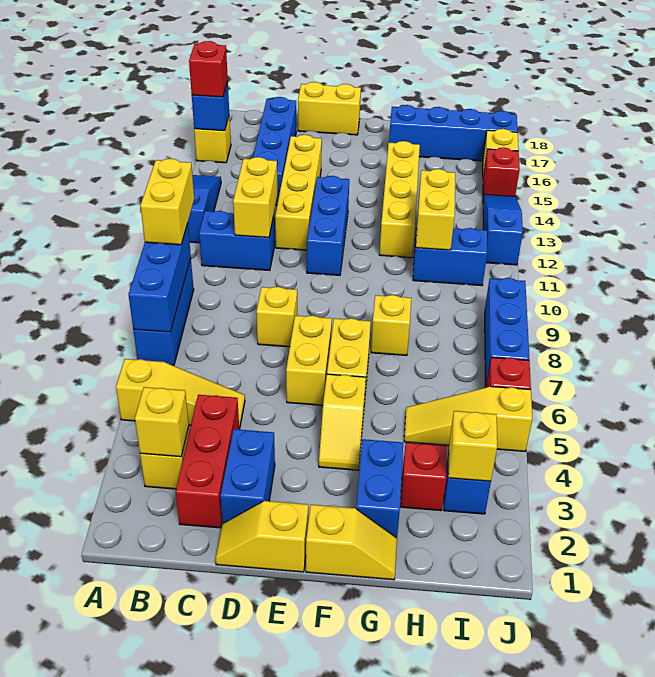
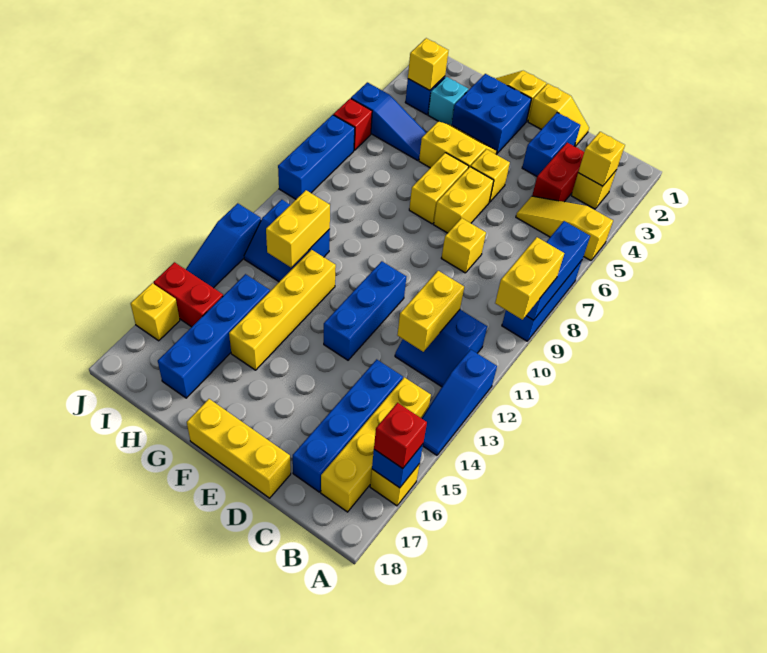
red 1x3 brick [176,395,239,528] -> red 1x2 brick [532,143,584,202]
yellow 1x4 brick [275,135,322,250] -> yellow 1x4 brick moved to [321,377,431,512]
yellow 1x2 brick [298,82,361,135] -> yellow 1x3 brick [187,399,291,498]
yellow 1x2 slope [319,374,366,470] -> yellow 2x2 slope [419,121,497,168]
blue 1x2 brick [356,439,403,538] -> blue 2x2 brick [452,74,531,154]
yellow 1x1 brick [371,295,411,355] -> yellow 1x1 brick moved to [471,149,510,202]
blue 1x4 brick [389,105,518,161] -> blue 1x4 brick turned to [158,274,270,398]
red 1x1 brick [401,443,447,511] -> cyan 1x1 brick [428,77,468,125]
yellow 1x3 slope [404,386,532,451] -> blue 1x3 slope [351,82,426,161]
red 1x1 brick [483,147,520,197] -> red 1x2 brick [153,262,223,327]

